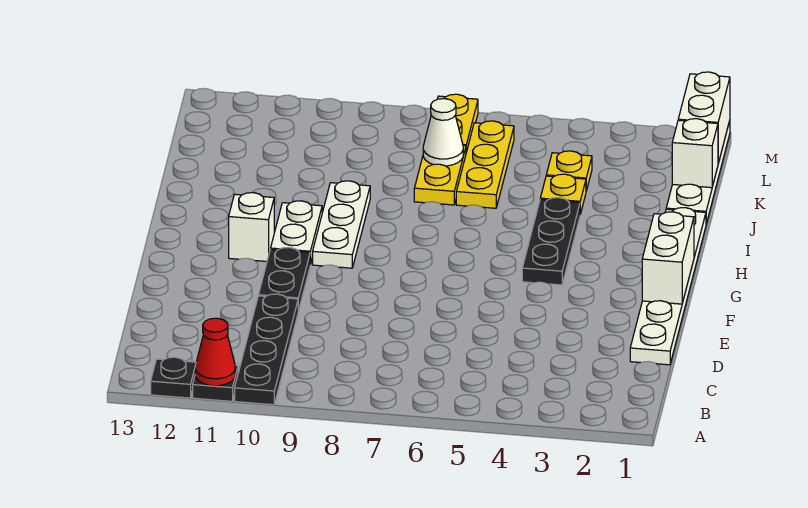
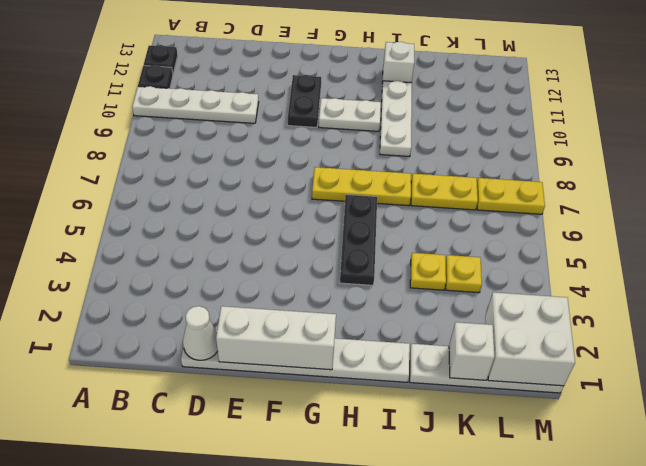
black 1x4 plate [235,294,298,405] -> white 1x4 plate [132,86,259,123]
red 1x1 cone [195,318,235,386] -> none
black 1x2 plate [259,247,310,311] -> black 1x2 plate turned to [288,75,321,127]
white 1x2 brick [642,212,694,304] -> white 1x3 brick [216,306,336,370]
black 1x3 plate [522,198,580,285] -> black 1x3 plate turned to [340,194,377,285]
white 1x3 plate [313,181,370,268] -> white 1x3 plate turned to [380,81,412,157]
white 1x1 brick [229,193,274,261] -> white 1x1 brick moved to [382,42,414,86]
yellow 1x3 plate [456,121,514,208] -> yellow 1x3 plate moved to [312,167,411,206]
white 1x1 cone [423,99,463,166] -> white 1x1 cone moved to [183,306,218,360]
white 1x2 brick [678,72,730,163] -> white 2x2 brick [485,292,575,386]

